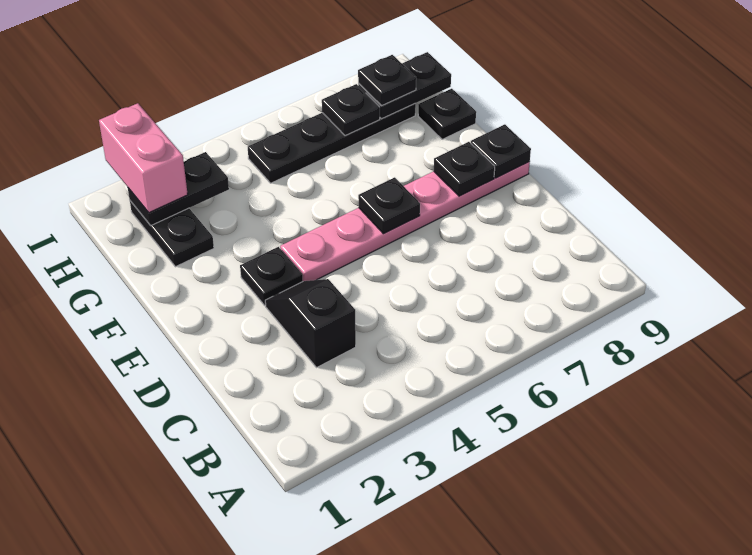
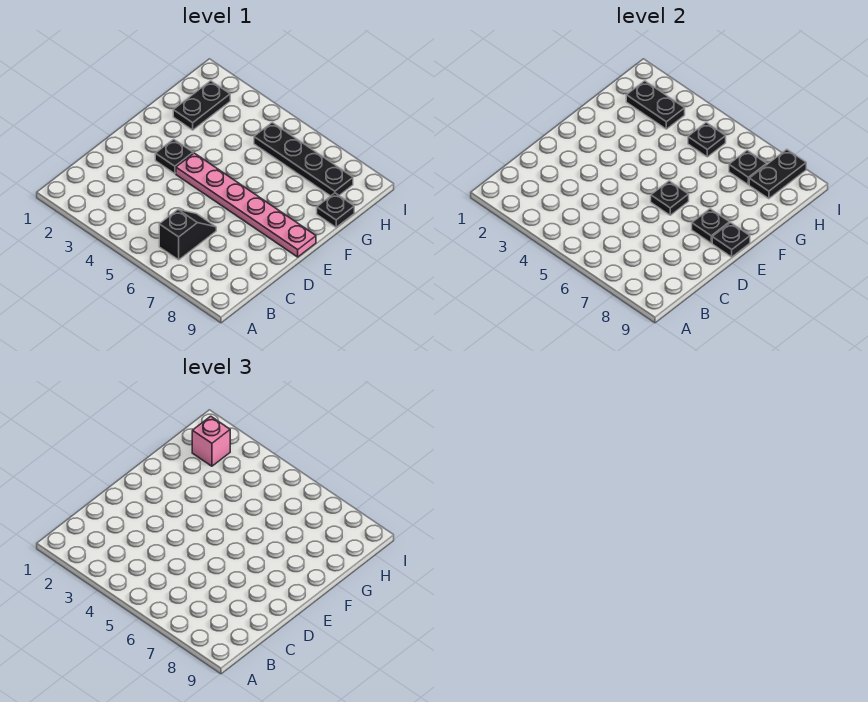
black 1x2 slope [265,279,356,367] -> black 1x2 slope moved to [159,210,216,260]
pink 1x2 brick [99,103,188,213] -> pink 1x1 brick [192,416,230,466]
black 1x2 plate [358,52,451,119] -> black 1x2 plate turned to [749,149,806,199]
black 1x1 plate [358,55,416,106] -> black 1x1 plate moved to [688,123,726,157]

